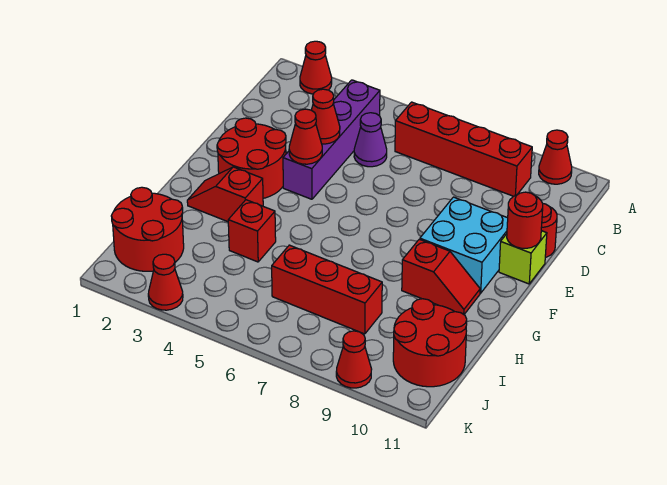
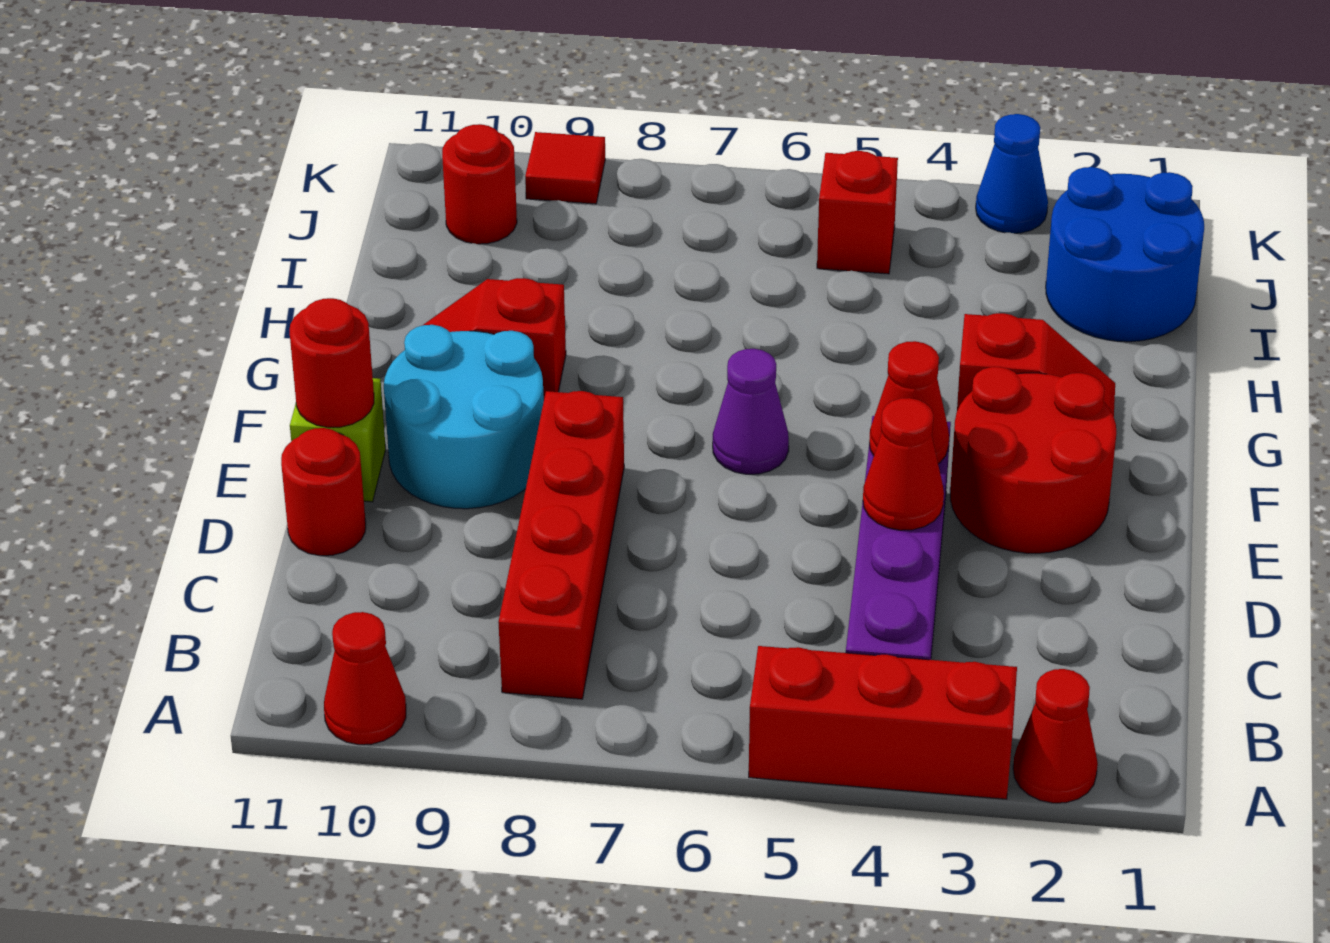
red 1x4 brick [395,102,532,196] -> red 1x4 brick turned to [498,391,624,699]
purple 1x1 cone [354,113,387,167] -> purple 1x1 cone moved to [713,349,789,474]
cyan 2x2 brick [420,197,508,293] -> cyan 2x2 round brick [384,325,544,509]
red 1x1 brick [228,200,276,262] -> red 1x1 brick moved to [817,151,898,274]
red 2x2 round brick [111,187,184,271] -> blue 2x2 round brick [1046,167,1204,342]
red 1x3 brick [272,245,382,334] -> red 1x3 brick moved to [749,646,1017,799]
red 2x2 round brick [393,299,467,387] -> red 1x1 round brick [442,124,517,244]
red 1x1 cone [148,254,183,310] -> blue 1x1 cone [976,114,1048,233]
red 1x1 cone [336,331,372,388] -> red 1x1 tile [525,132,605,204]

